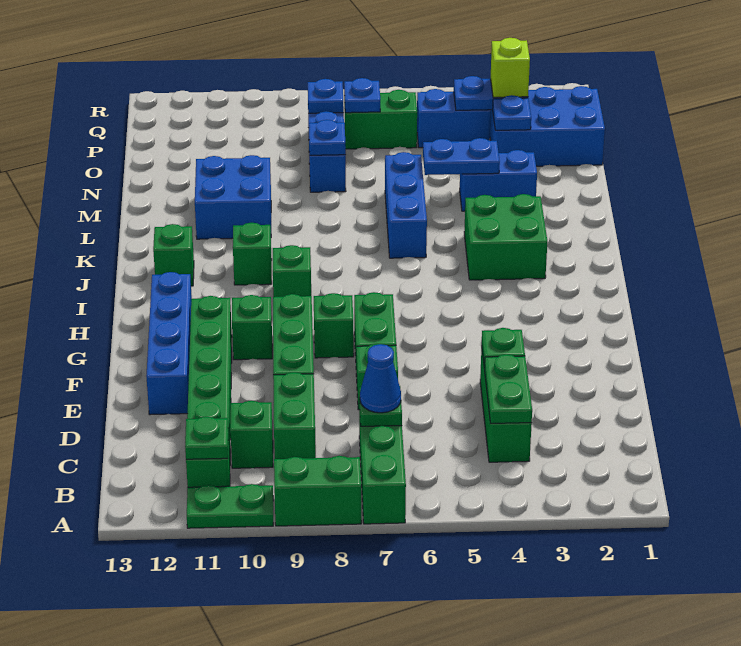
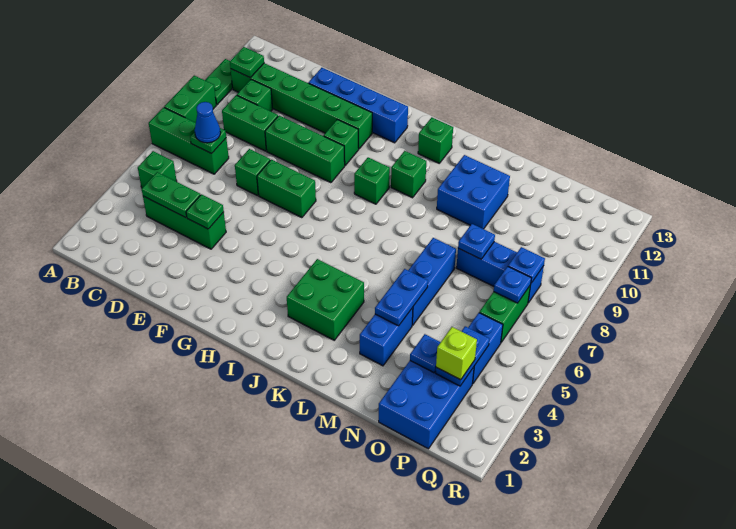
green 1x1 brick [314,293,354,358] -> green 1x1 brick moved to [138,151,177,188]
blue 1x3 brick [385,152,427,258] -> blue 1x3 brick turned to [408,238,456,325]

